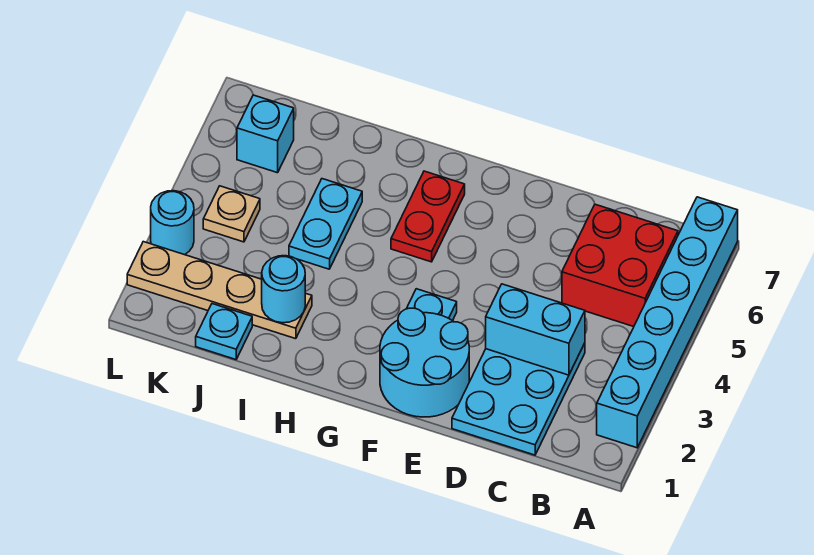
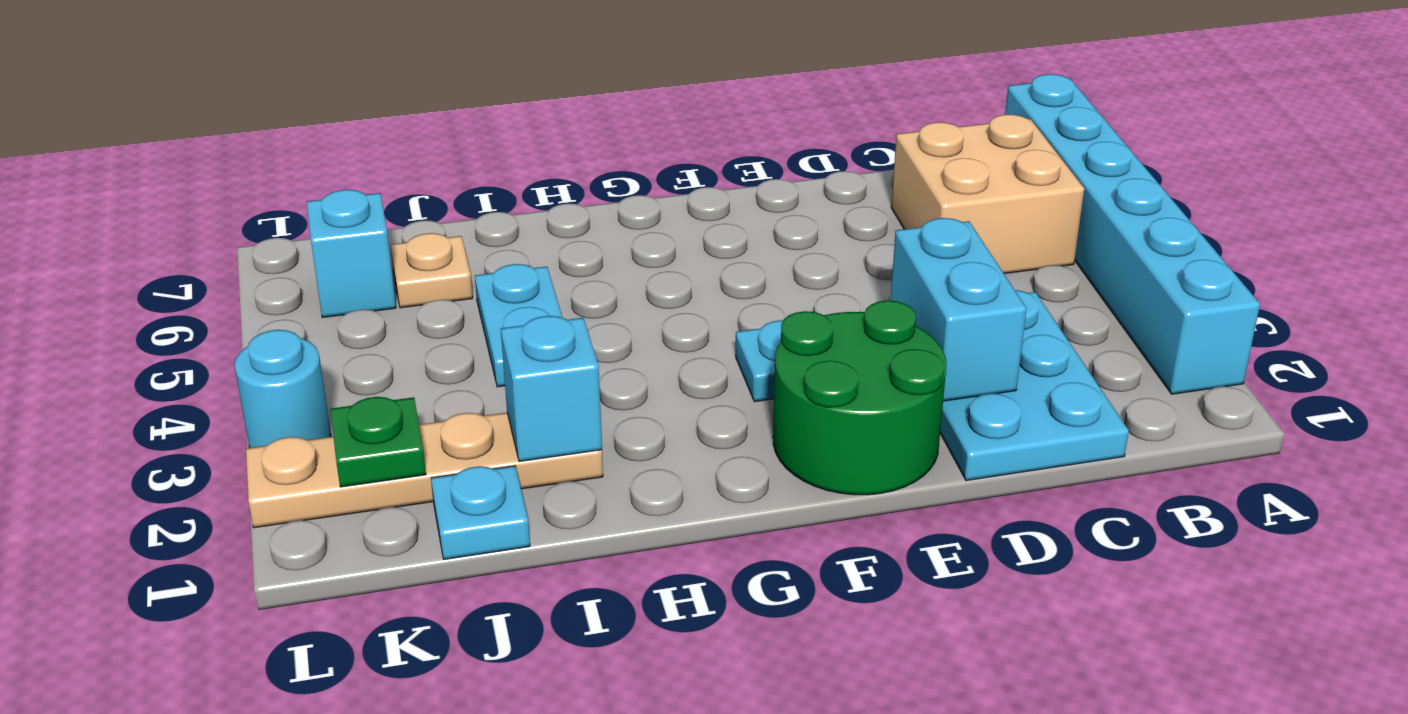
red 2x2 brick [562,204,678,327] -> tan 2x2 brick [891,114,1084,274]
cyan 1x2 brick [486,284,585,375] -> cyan 1x2 brick turned to [891,218,1026,401]
cyan 2x2 round brick [380,308,469,417] -> green 2x2 round brick [773,301,947,495]
red 1x2 plate [391,171,465,262] -> none
cyan 1x1 round brick [262,256,305,323] -> cyan 1x1 brick [501,316,602,462]
none -> green 1x1 plate [331,397,426,487]
tan 1x1 plate [203,186,260,242] -> tan 1x1 plate moved to [390,233,473,308]

